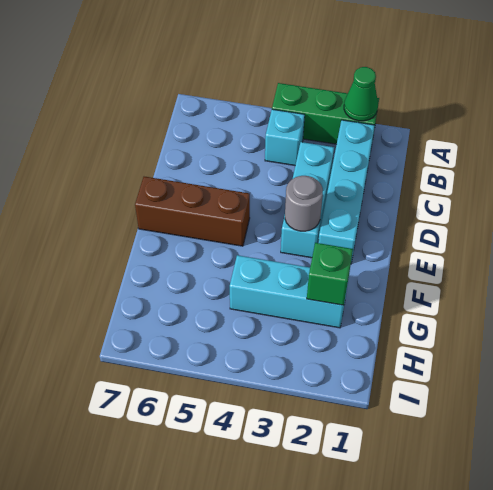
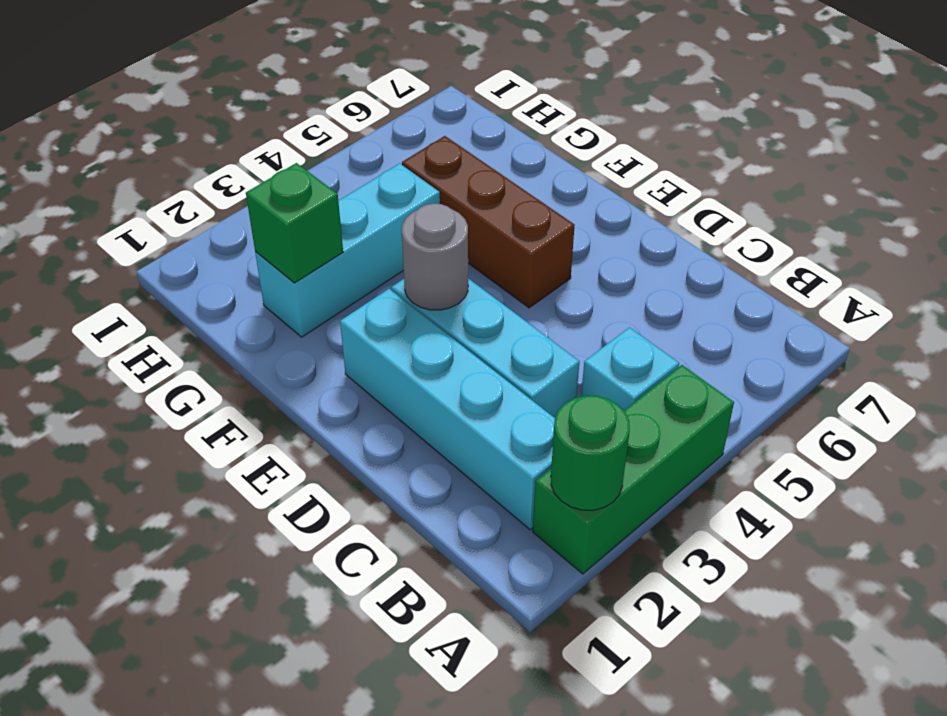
green 1x1 cone [344,67,378,121] -> green 1x1 round brick [551,396,630,510]
brown 1x3 brick [135,177,250,246] -> brown 1x3 brick turned to [402,136,575,308]

